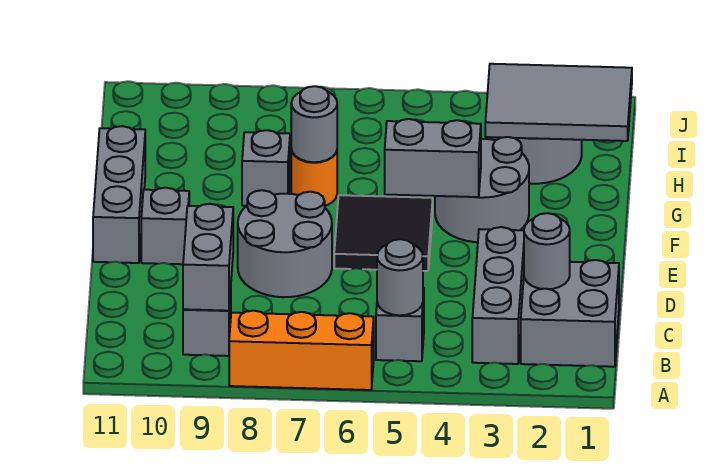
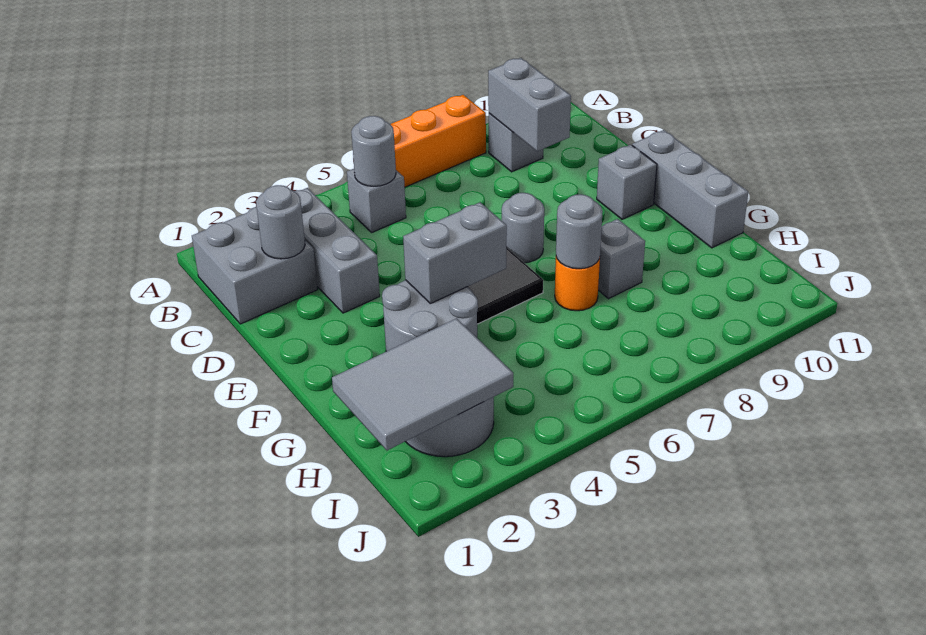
grey 2x2 round brick [238,190,332,297] -> grey 1x1 round brick [502,193,544,263]

